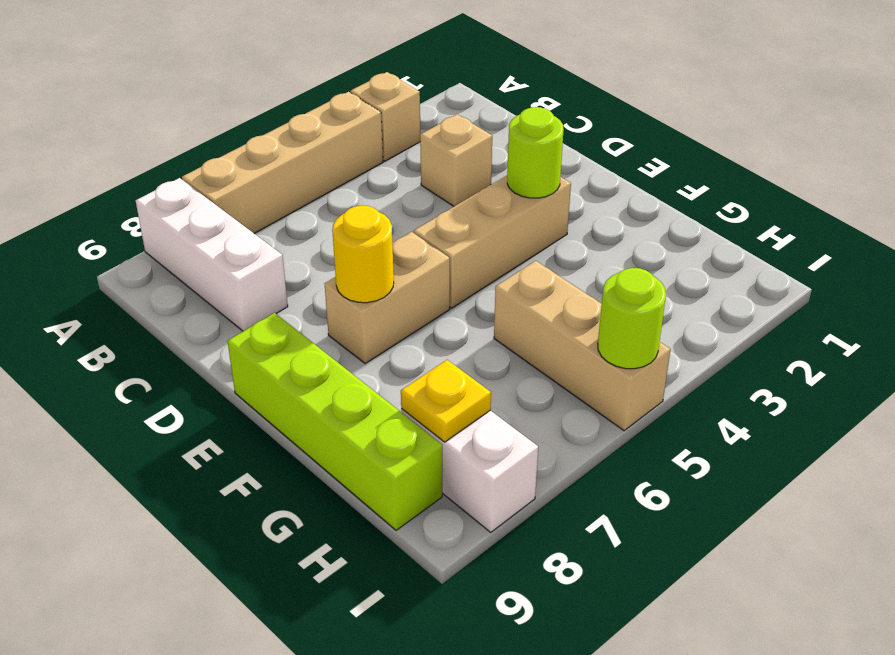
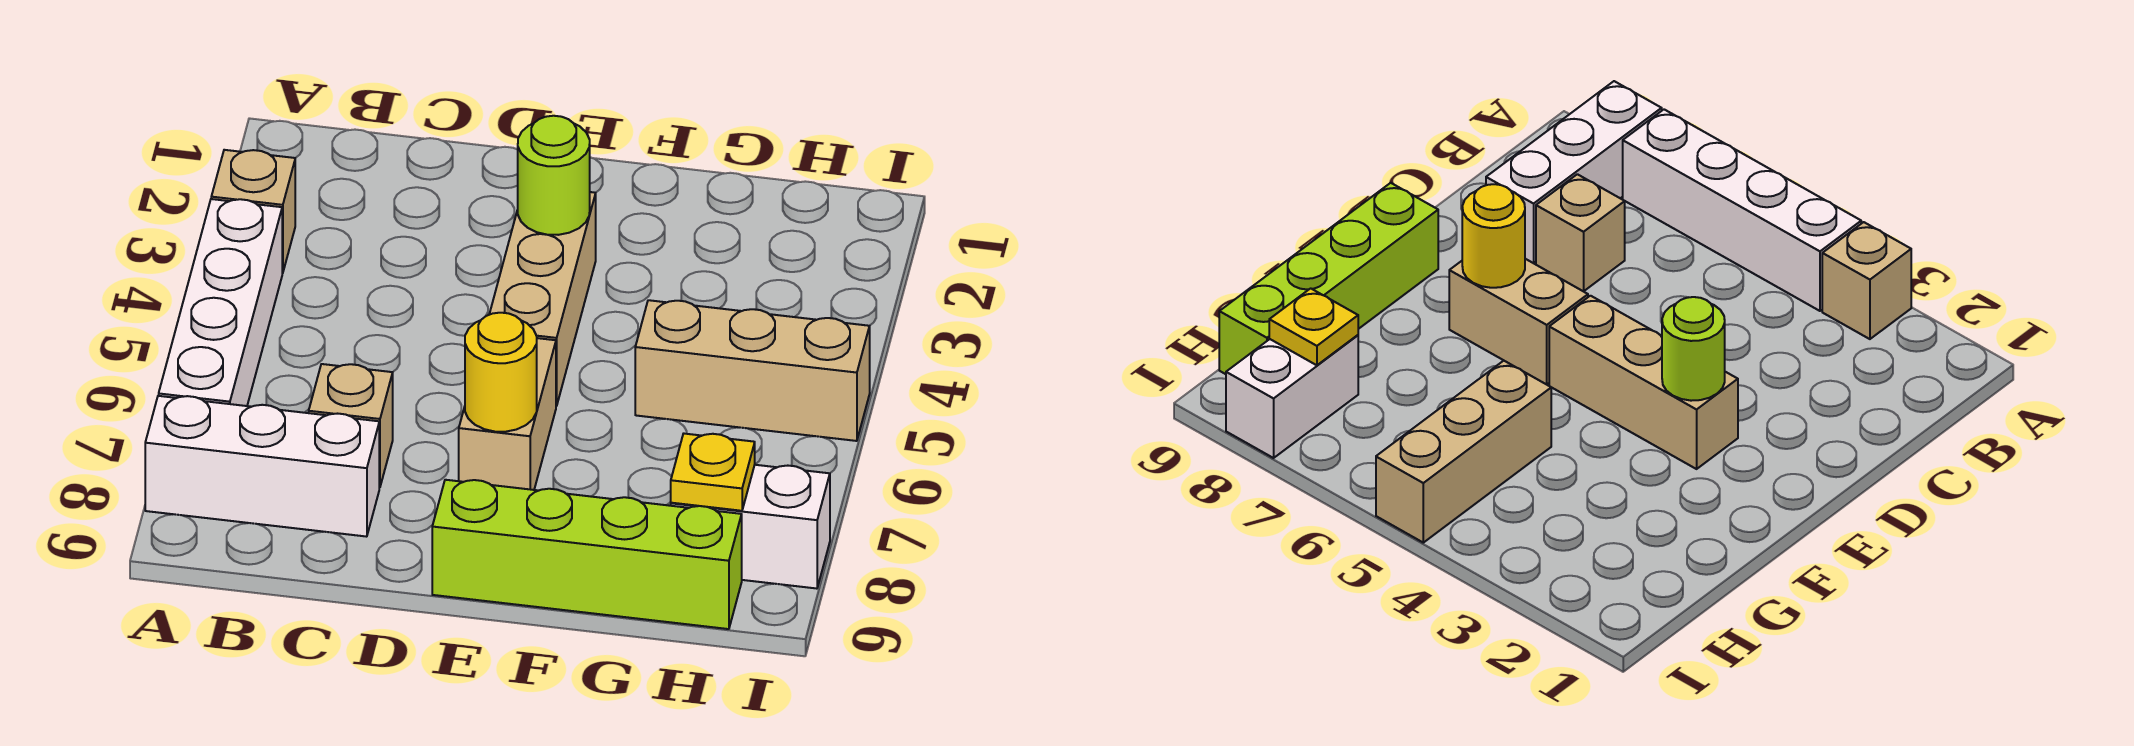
tan 1x4 brick [182,92,383,233] -> white 1x4 brick [159,199,282,406]
tan 1x1 brick [420,114,492,206] -> tan 1x1 brick moved to [309,364,393,487]
lime 1x1 round brick [598,268,666,369] -> none

